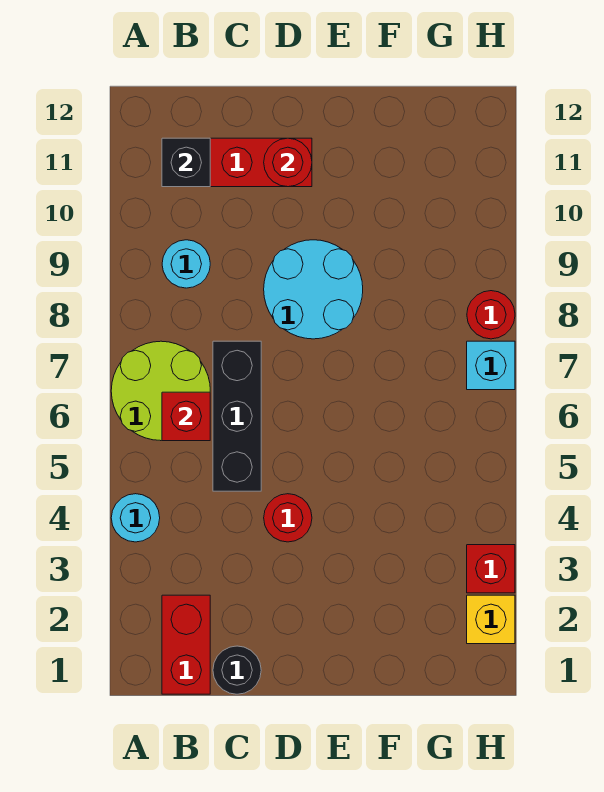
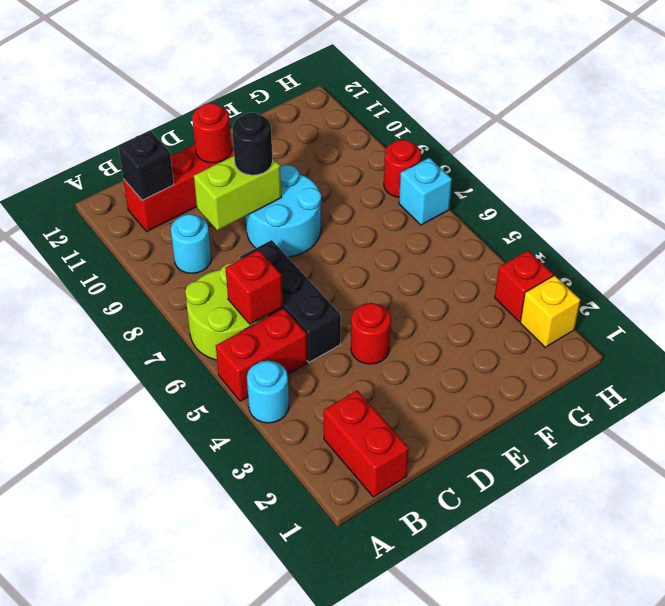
none -> red 1x2 brick [216,308,307,401]
black 1x1 round brick [213,646,261,694] -> black 1x1 round brick moved to [232,113,273,175]
none -> lime 1x2 brick [194,156,281,231]

